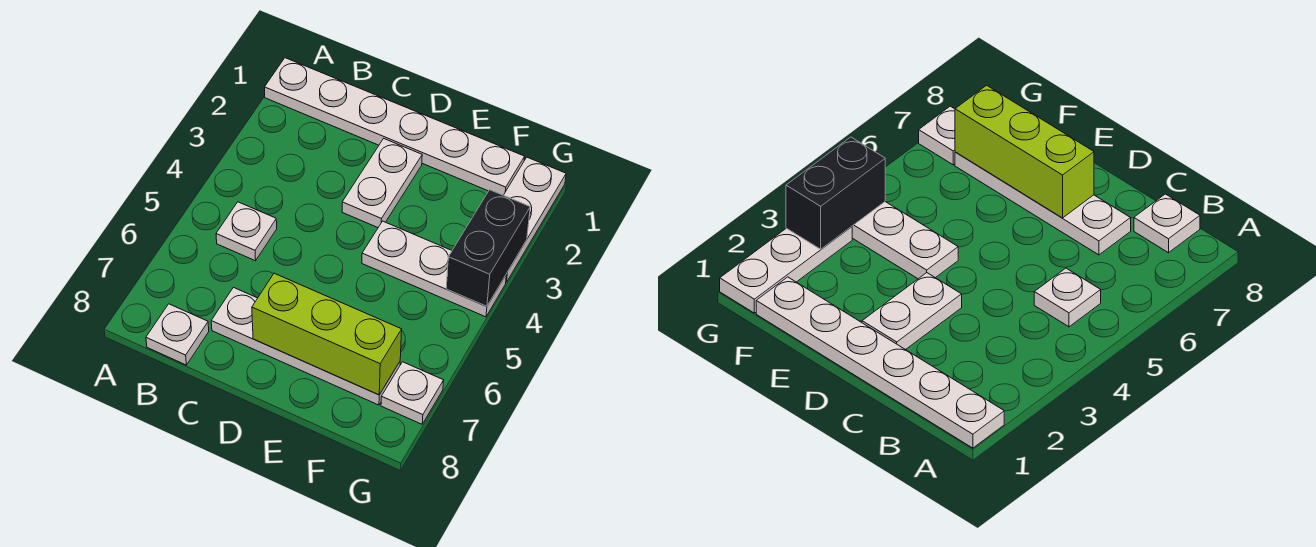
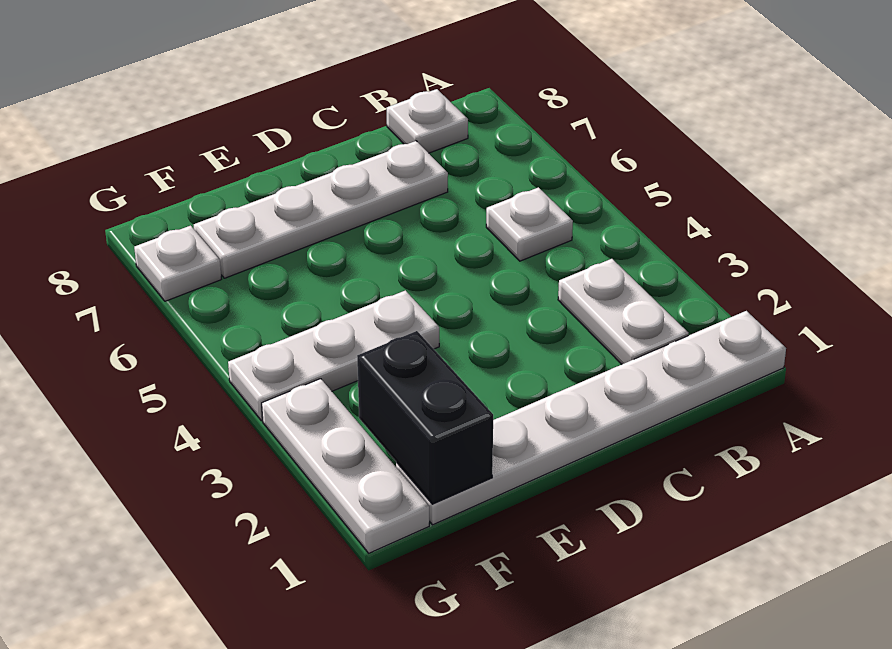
white 1x2 plate [342,139,422,228] -> white 1x2 plate moved to [558,259,689,364]
lime 1x3 brick [252,273,402,395] -> none
black 1x2 brick [446,190,530,306] -> black 1x2 brick moved to [357,331,493,504]

